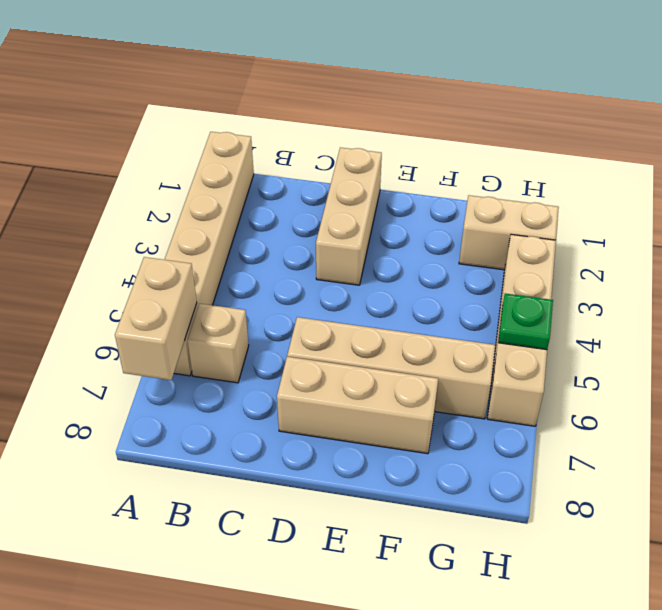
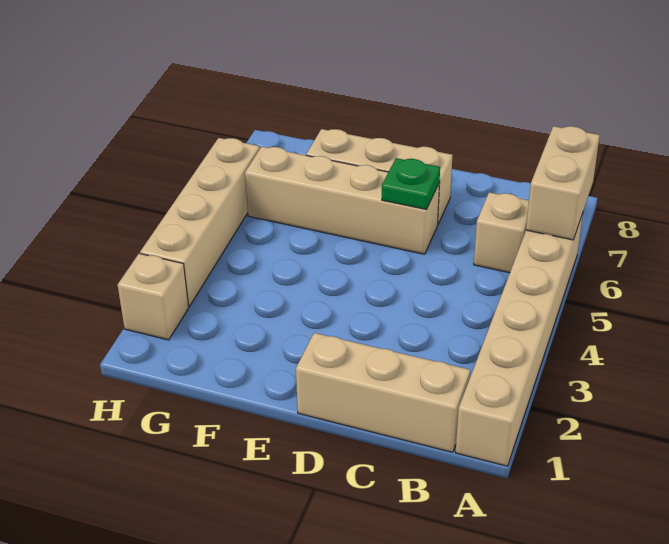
tan 1x3 brick [316,147,382,285] -> tan 1x3 brick turned to [296,333,470,452]
tan 1x2 brick [459,195,559,270] -> tan 1x1 brick [118,253,189,340]
green 1x1 plate [498,294,553,350] -> green 1x1 plate moved to [382,158,440,209]

